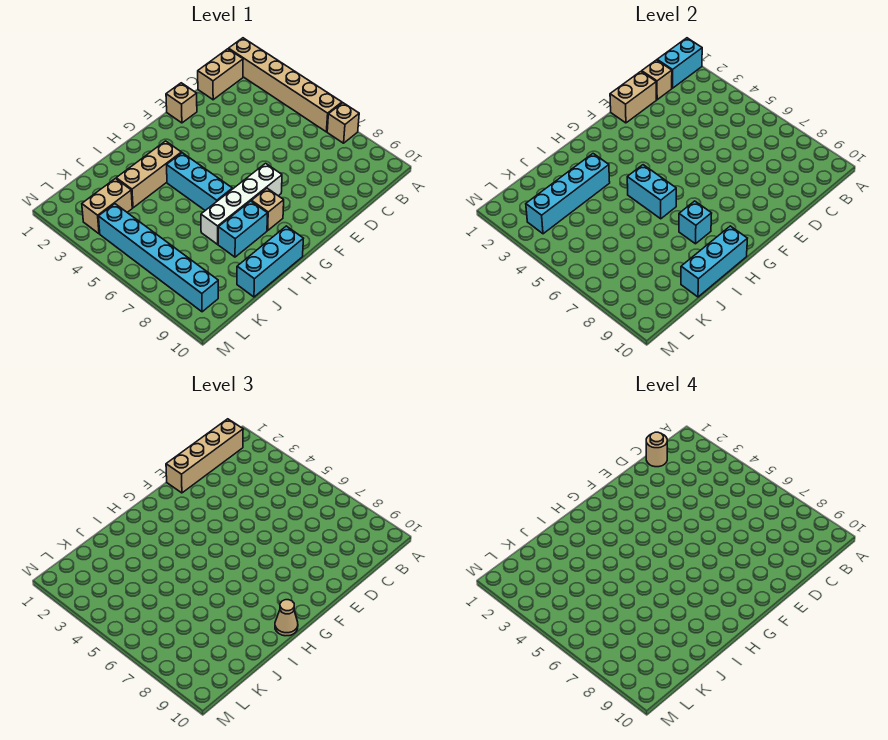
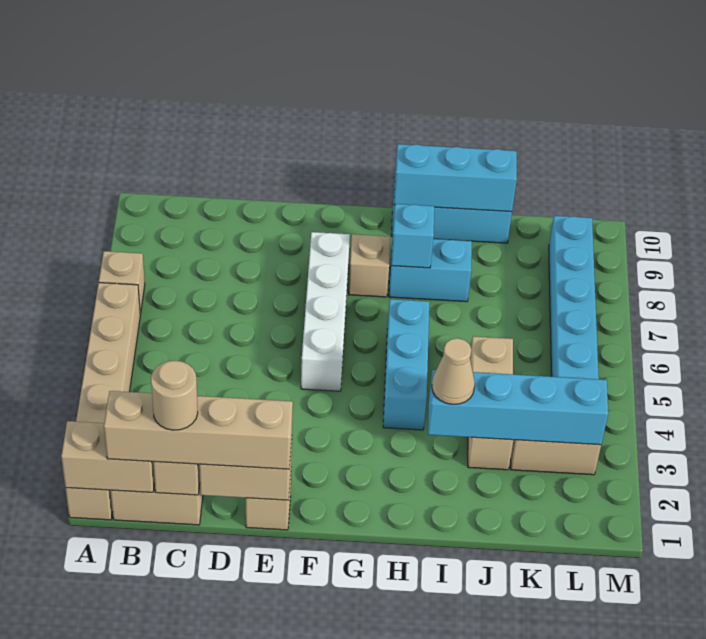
cyan 1x2 brick [657,38,702,88] -> tan 1x2 brick [61,421,155,492]
white 1x4 brick [201,163,282,244] -> white 1x4 brick turned to [301,232,350,391]
tan 1x3 brick [116,141,181,208] -> tan 1x3 brick turned to [468,336,513,470]
cyan 1x2 brick [627,165,676,219] -> none
tan 1x1 cone [275,600,298,636] -> tan 1x1 cone moved to [432,338,475,404]

